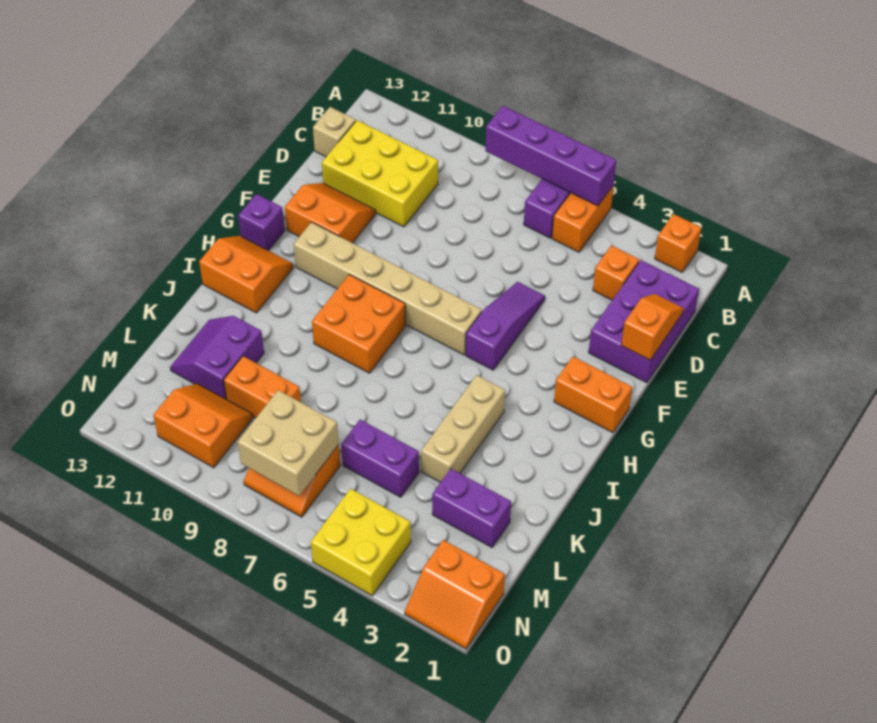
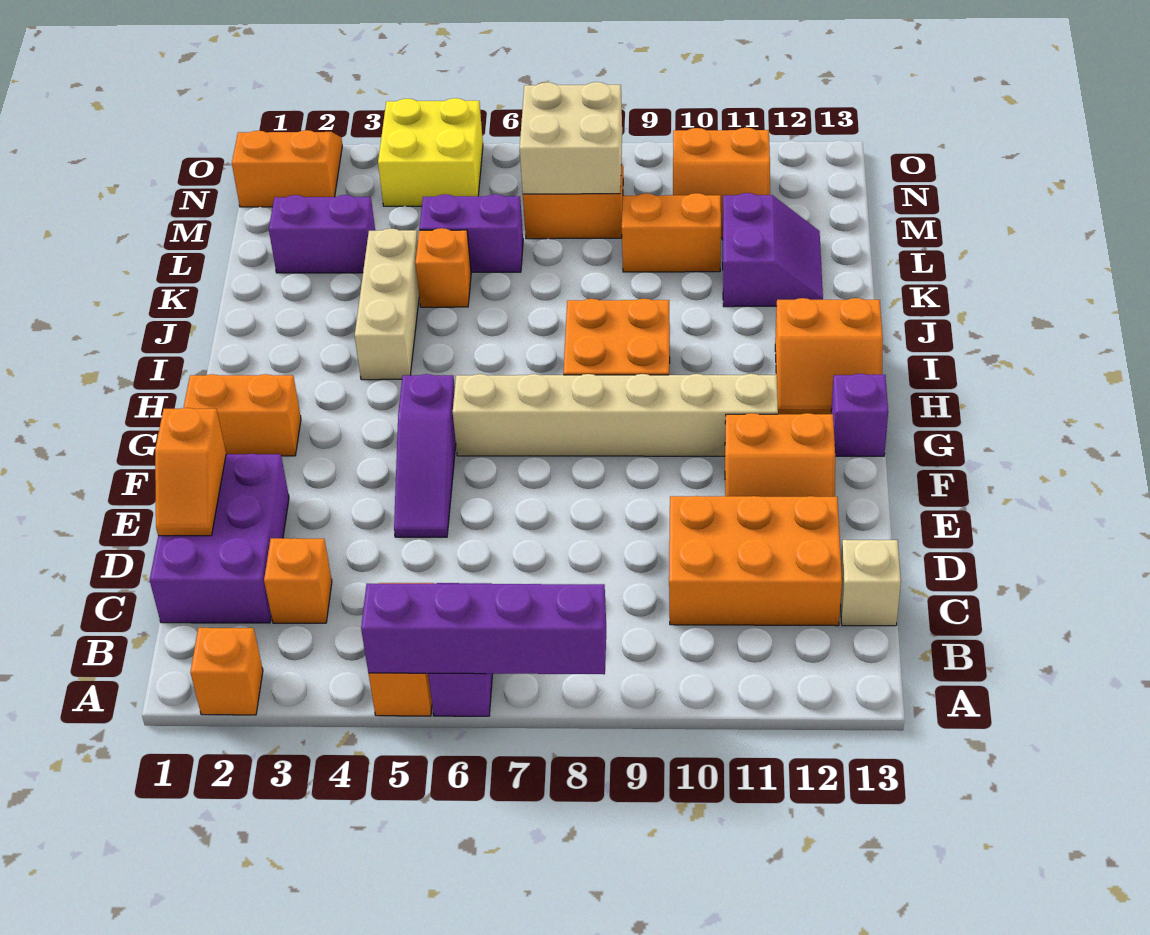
yellow 2x3 brick [322,120,438,227] -> orange 2x3 brick [669,496,842,626]
none -> orange 1x1 brick [415,228,471,307]

